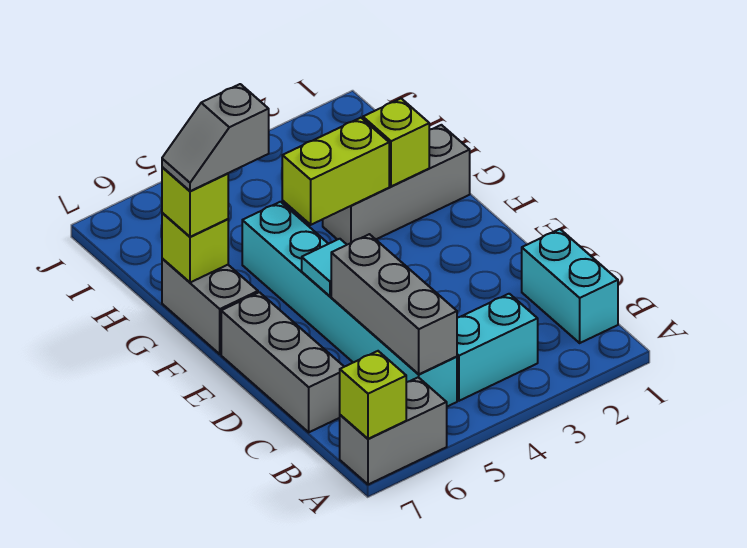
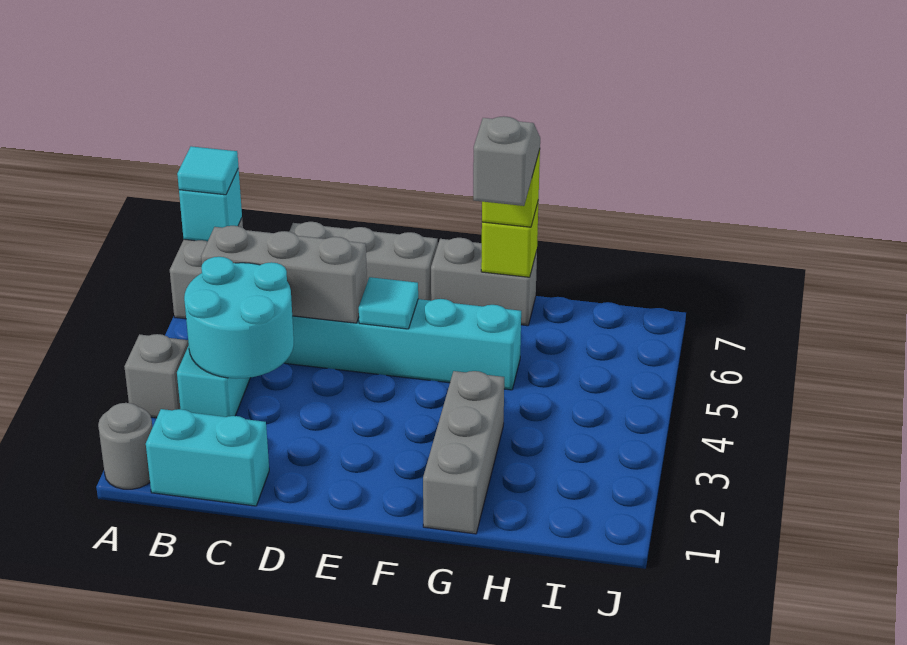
none -> grey 1x1 round brick [98,403,153,489]
none -> grey 1x1 brick [124,334,189,418]
lime 1x1 brick [340,351,406,439] -> cyan 1x1 brick [179,169,242,242]
none -> cyan 1x1 tile [177,146,239,195]
none -> cyan 2x2 round brick [184,257,294,379]
lime 1x1 brick [363,99,429,186] -> none
lime 1x2 brick [282,118,389,225] -> none

